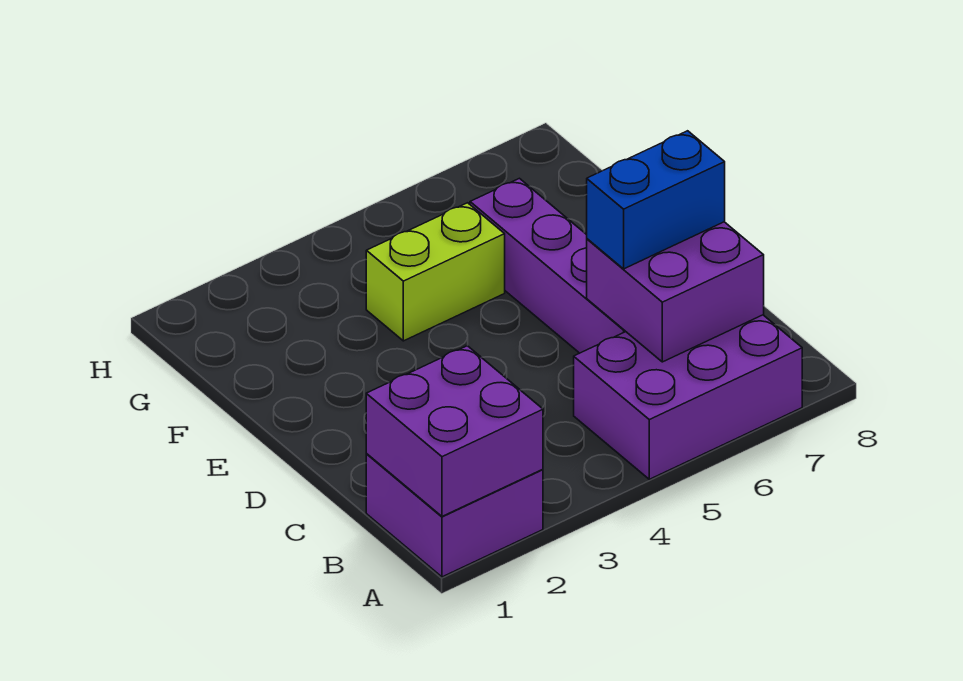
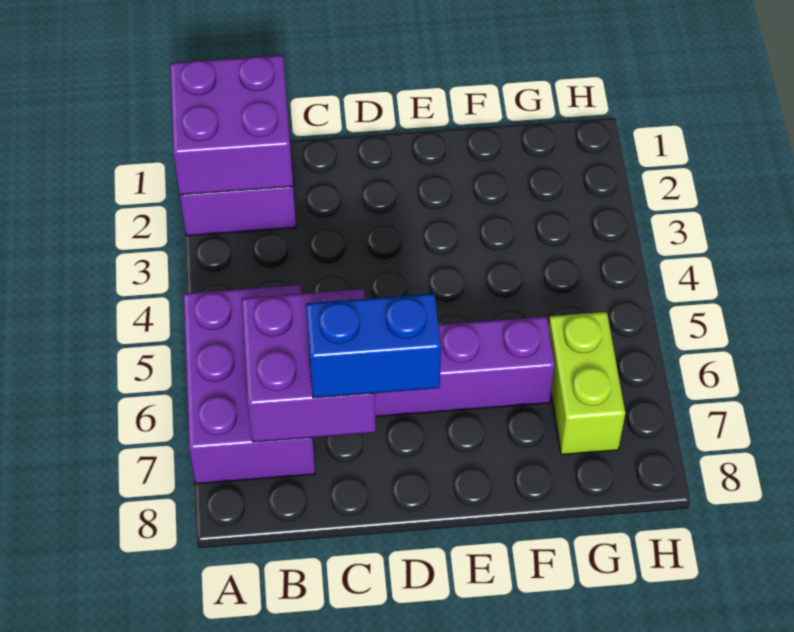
blue 1x2 brick [587,131,725,269] -> blue 1x2 brick turned to [306,294,441,398]
lime 1x2 brick [366,203,505,341] -> lime 1x2 brick moved to [549,312,625,455]

